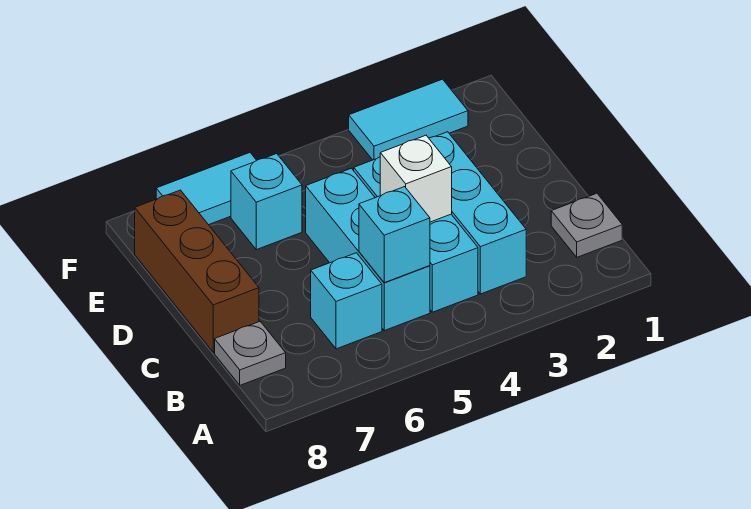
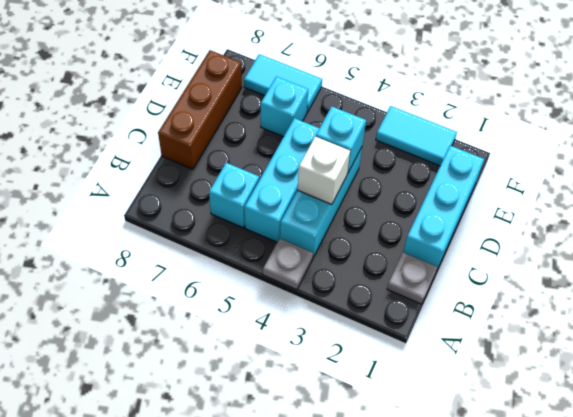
cyan 1x3 brick [429,132,526,294] -> cyan 1x3 brick moved to [403,146,484,269]
cyan 1x1 brick [359,187,430,283] -> cyan 1x1 brick moved to [316,107,366,174]
grey 1x1 plate [215,322,286,385] -> grey 1x1 plate moved to [263,238,313,290]

